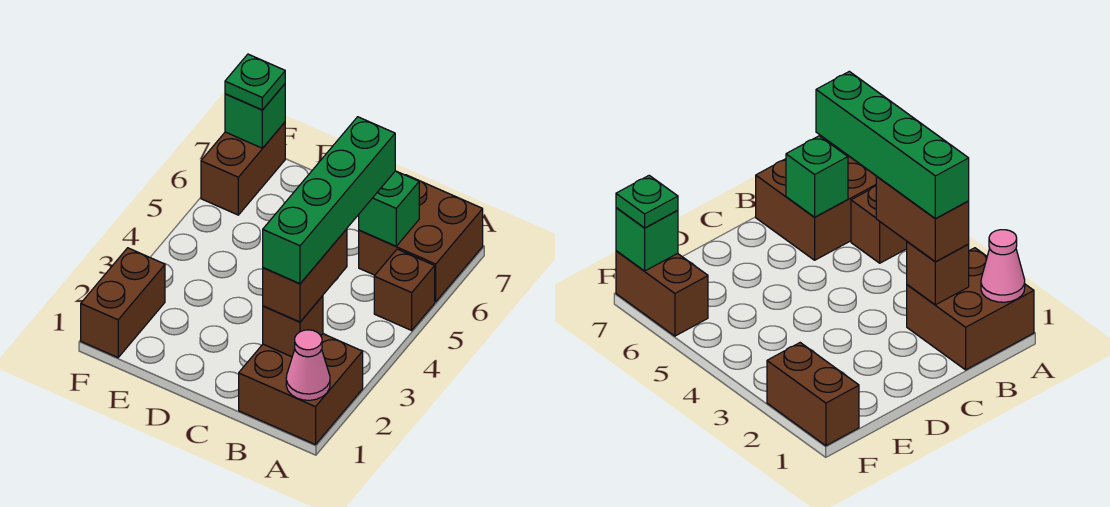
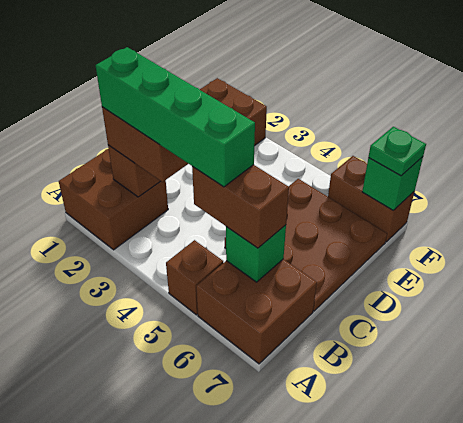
pink 1x1 cone [286,330,330,400] -> none
none -> brown 1x2 brick [192,165,289,248]
none -> brown 3x3 plate [225,179,387,311]

